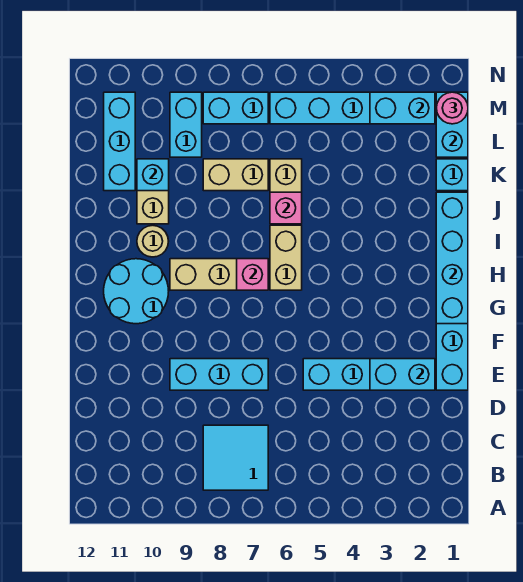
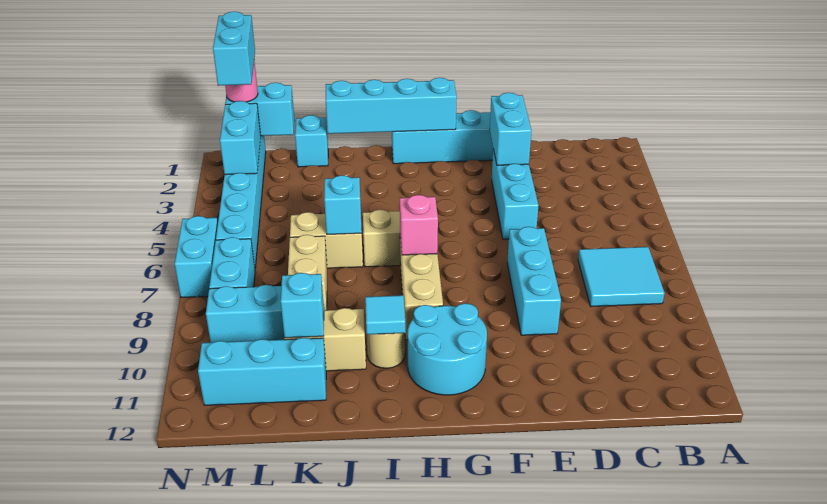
none -> cyan 1x1 tile [365,295,406,335]
pink 1x1 brick [270,192,302,224] -> cyan 1x1 brick [324,175,362,234]
none -> cyan 1x2 brick [213,12,255,86]
none -> cyan 1x2 brick [175,216,218,297]

